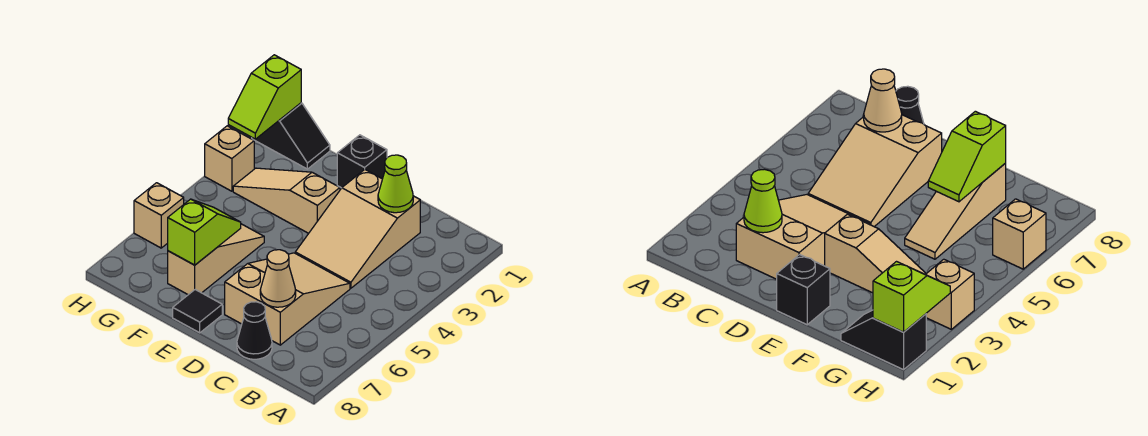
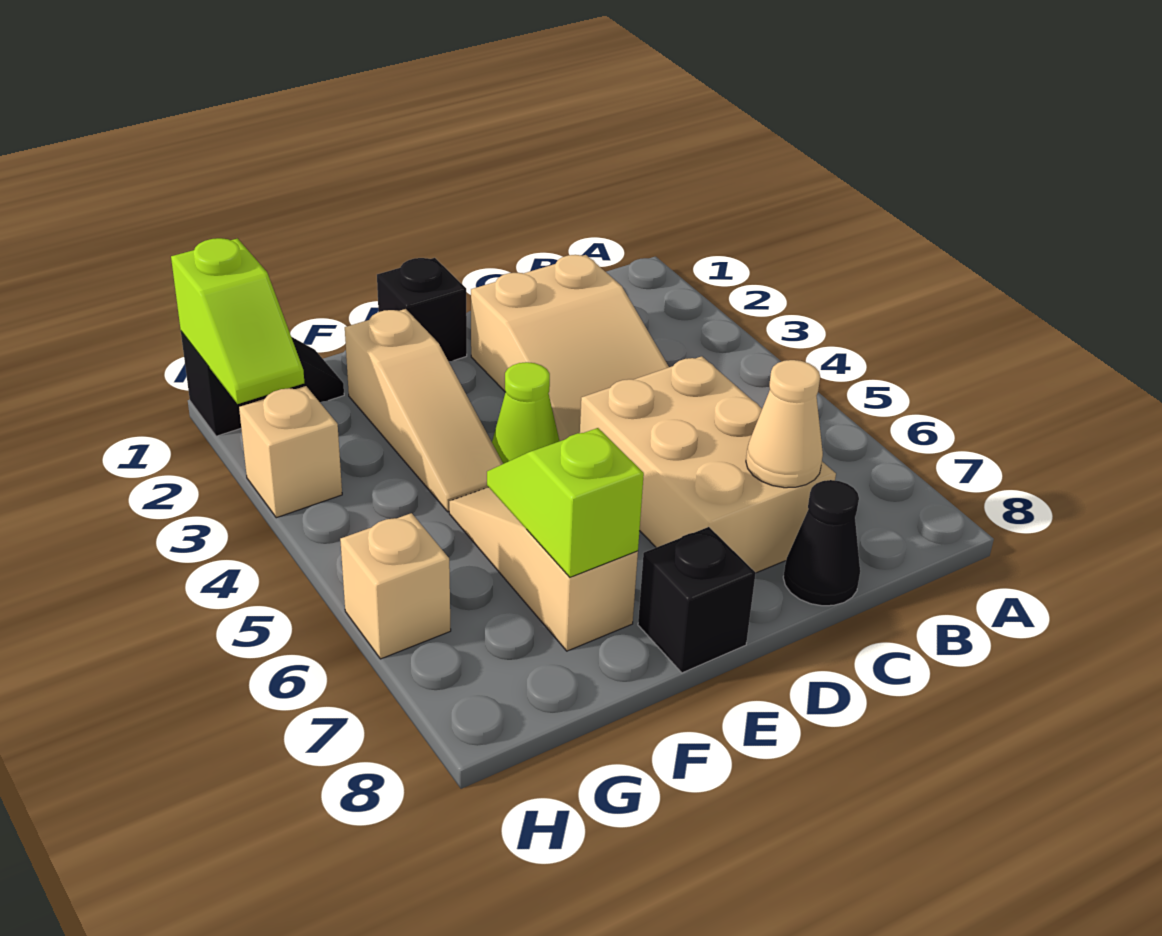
lime 1x1 cone [378,155,413,213] -> lime 1x1 cone moved to [492,362,559,464]
tan 2x3 slope [225,253,350,345] -> tan 2x3 brick [580,356,836,573]
tan 1x3 slope [233,168,340,233] -> tan 1x3 slope turned to [345,309,503,512]
black 1x1 tile [173,290,222,333] -> black 1x1 brick [638,527,756,673]

